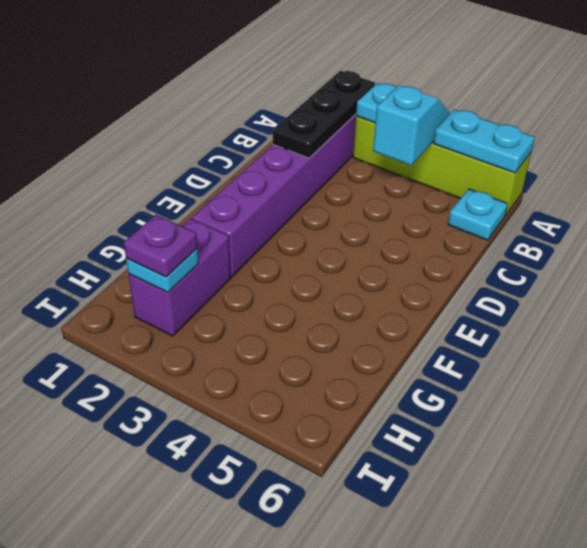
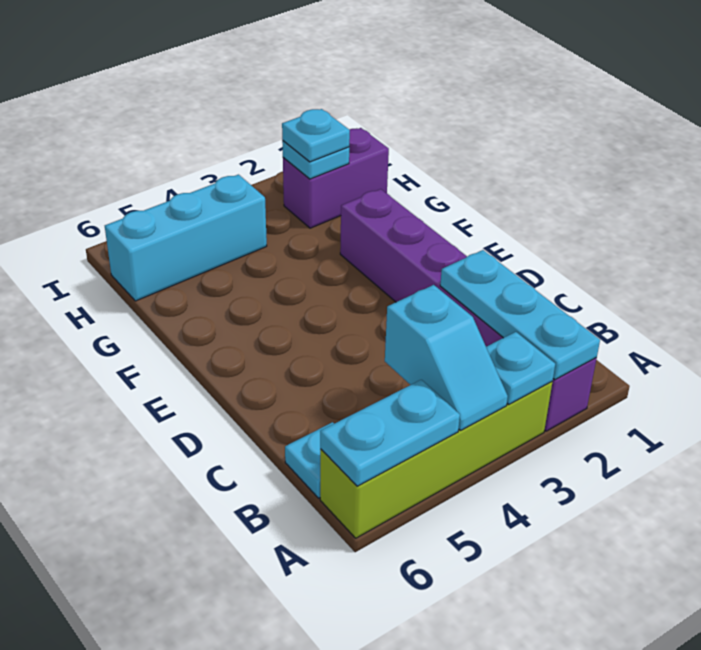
black 1x3 plate [273,71,375,158] -> cyan 1x3 plate [440,250,600,380]
purple 1x2 brick [128,219,231,336] -> purple 1x2 brick turned to [283,128,389,228]
purple 1x1 plate [124,215,197,277] -> cyan 1x1 plate [282,109,350,162]
none -> cyan 1x3 brick [105,175,267,301]

